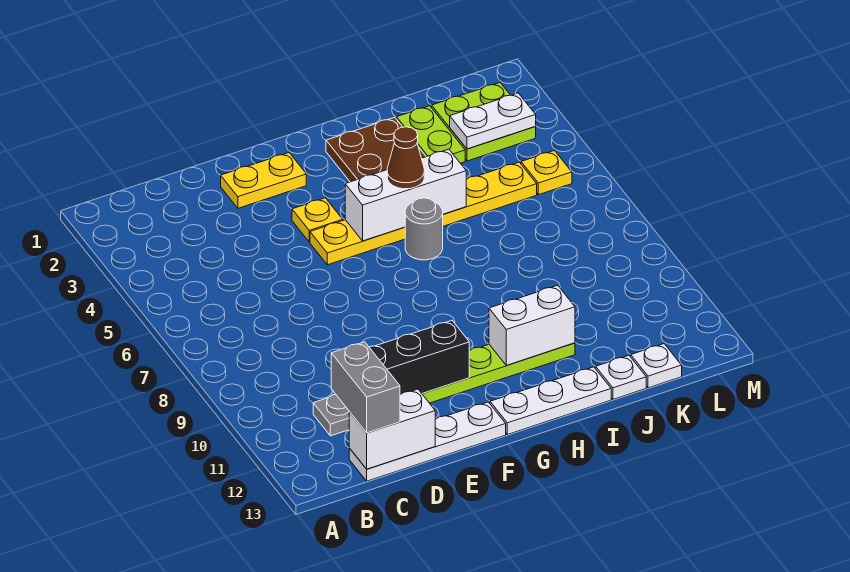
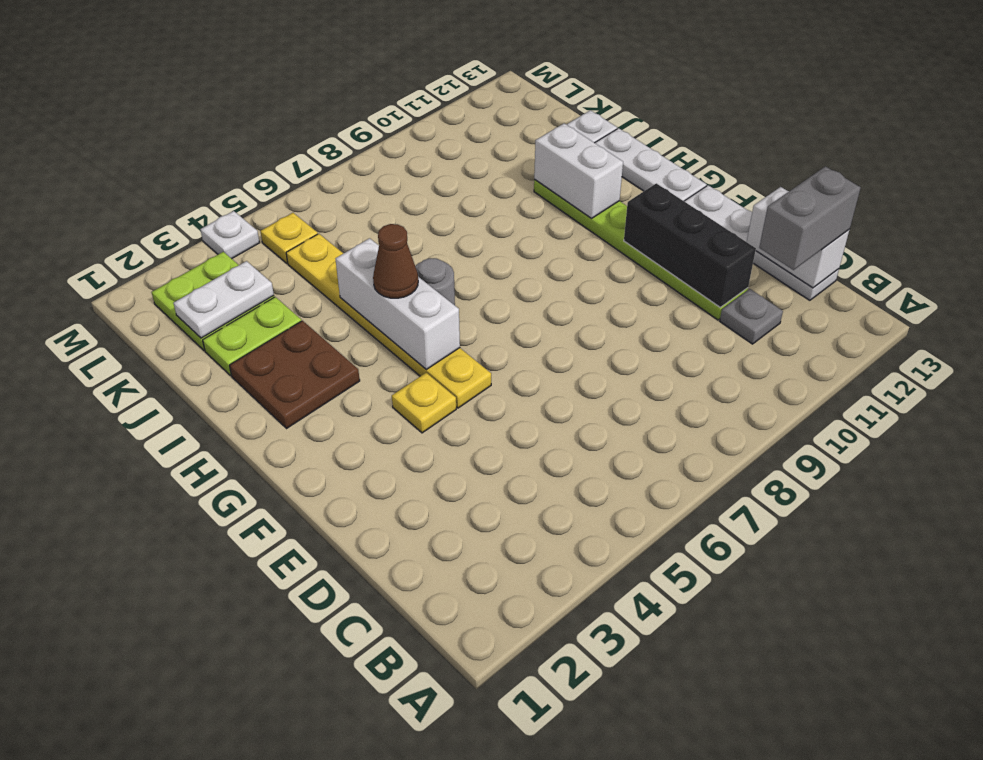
yellow 1x2 plate [221,153,306,208] -> none
white 1x2 plate [450,93,536,149] -> white 1x2 plate turned to [174,261,274,338]
white 1x1 plate [631,344,682,388] -> white 1x1 plate moved to [200,211,259,259]

